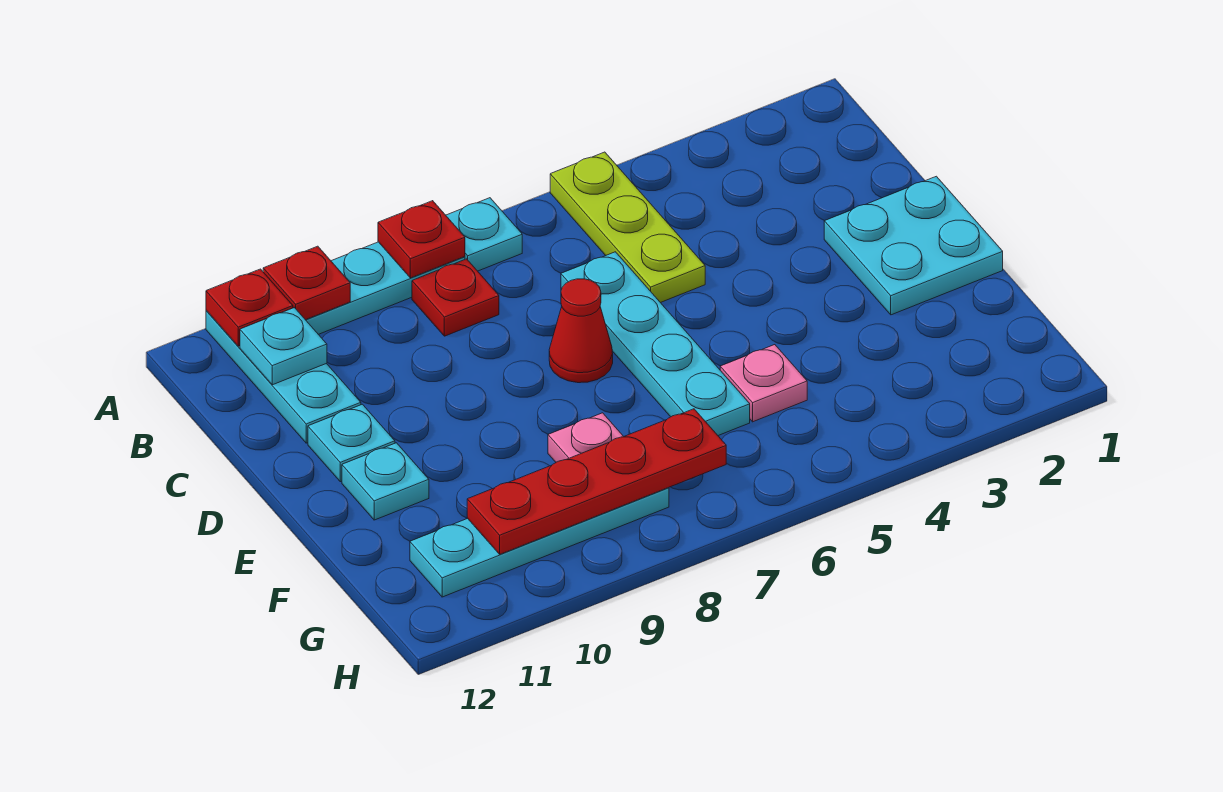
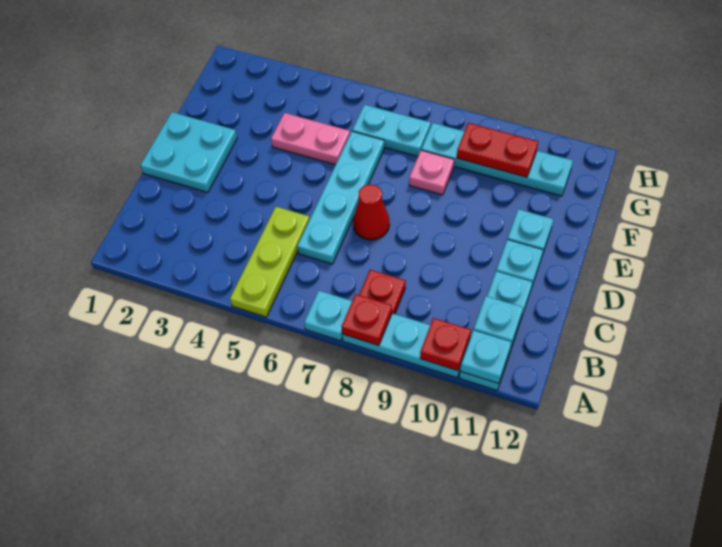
red 1x1 plate [206,269,293,346] -> cyan 1x1 plate [460,330,512,384]
pink 1x1 plate [720,345,807,422] -> pink 1x2 plate [271,113,350,165]
none -> cyan 1x2 plate [352,105,431,157]
red 1x4 plate [467,409,726,554] -> red 1x2 plate [457,123,538,177]

